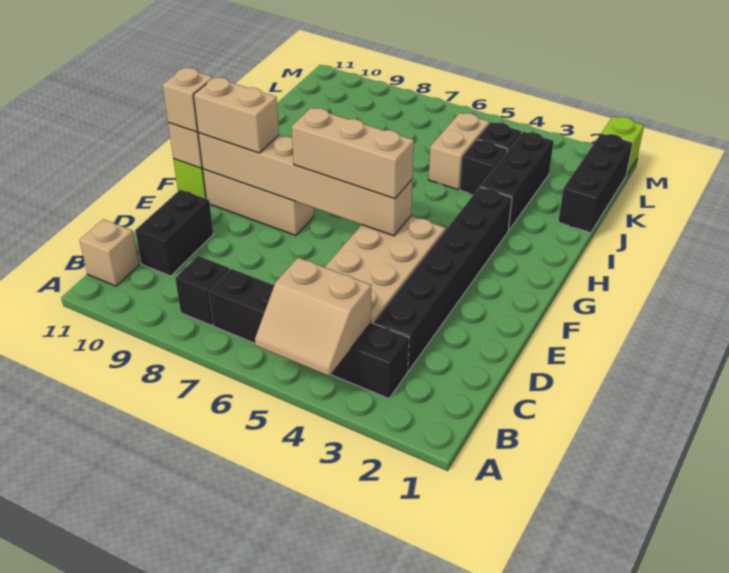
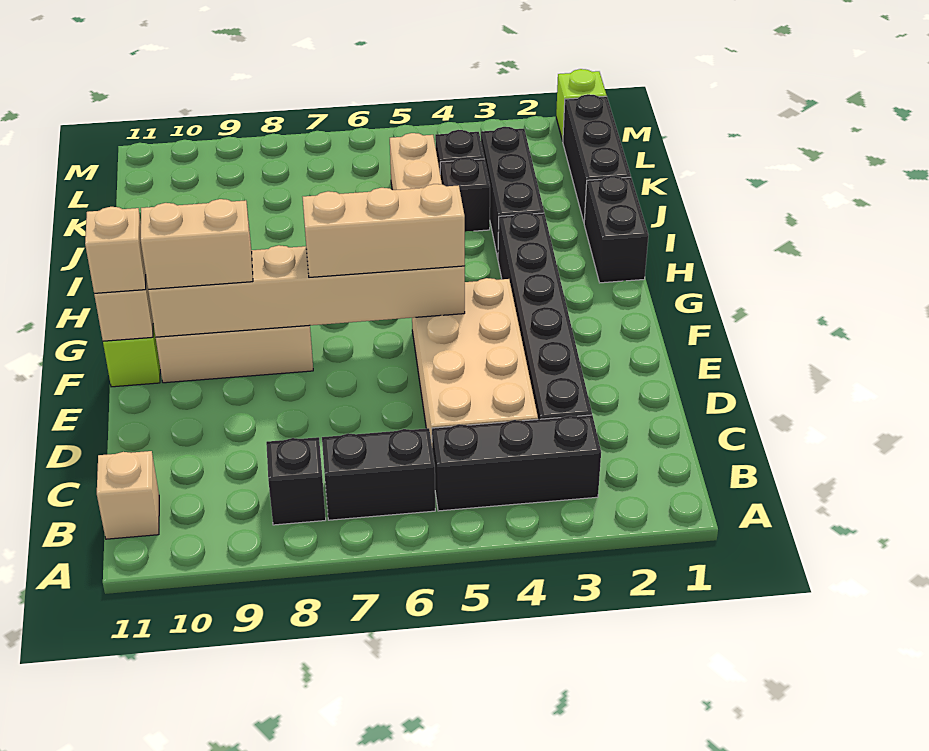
tan 2x2 slope [255,258,371,376] -> none
black 1x2 brick [135,190,213,276] -> black 1x2 brick moved to [584,176,648,283]

